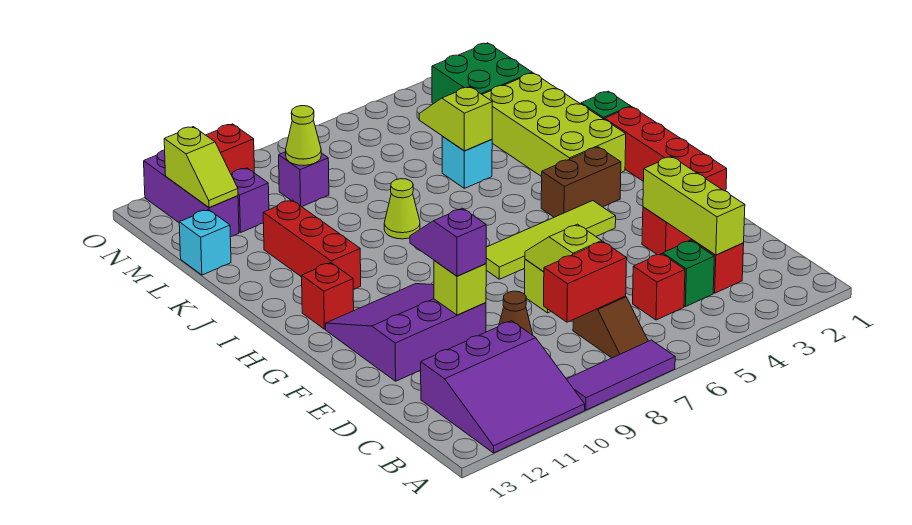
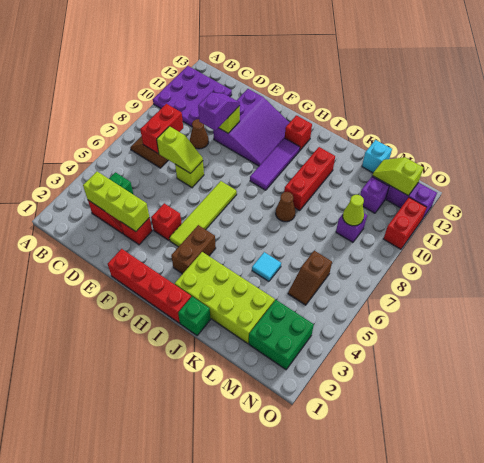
purple 1x3 tile [567,340,675,410] -> purple 1x3 tile moved to [250,138,300,190]
purple 3x3 slope [421,321,585,453] -> purple 3x3 plate [153,66,232,127]
red 1x1 brick [633,254,685,320] -> red 1x1 brick moved to [151,203,182,240]
purple 1x2 slope [410,208,486,276] -> purple 1x2 slope turned to [198,92,240,131]
red 1x3 brick [263,200,361,289] -> red 1x3 brick turned to [284,147,335,210]
lime 1x1 cone [384,179,420,239] -> brown 1x1 cone [276,192,296,222]
cyan 1x1 brick [442,137,492,188] -> cyan 1x1 tile [252,252,281,281]
lime 1x2 slope [419,87,492,151] -> none
none -> brown 1x2 slope [288,251,332,305]

